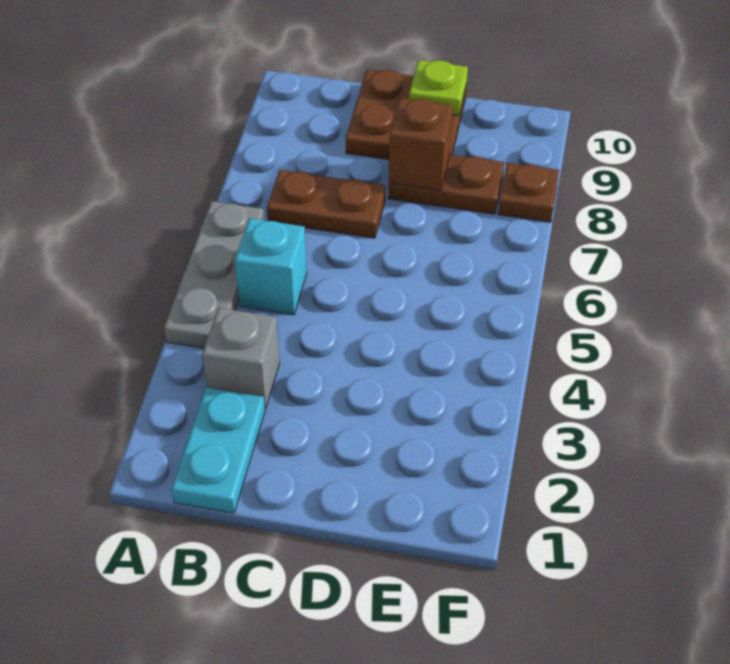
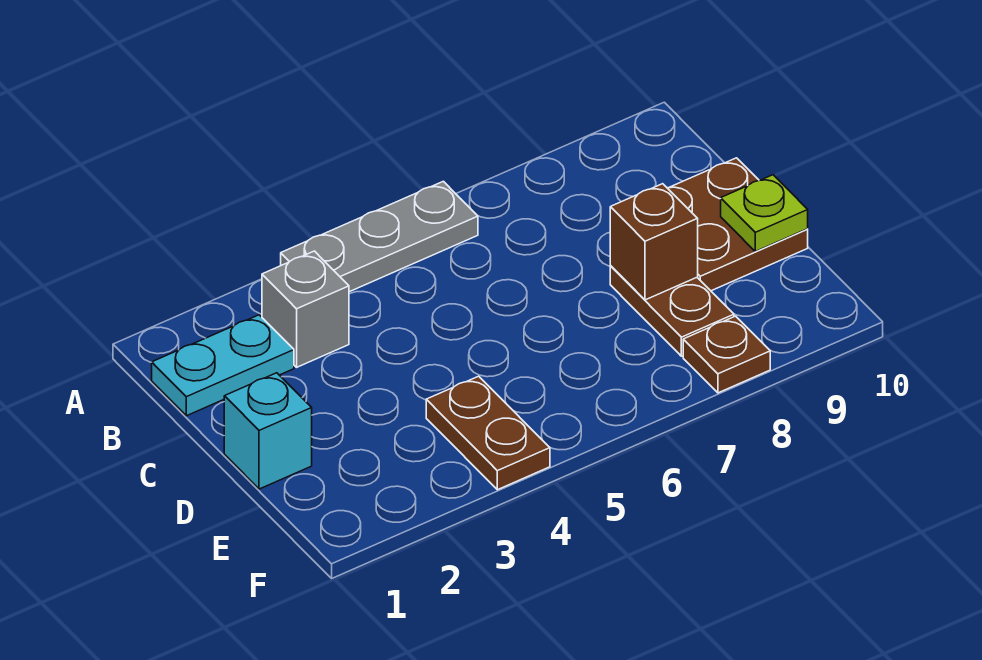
cyan 1x1 brick [235,218,307,315] -> cyan 1x1 brick moved to [224,373,312,489]
brown 1x2 plate [267,170,386,238] -> brown 1x2 plate moved to [426,376,550,490]

